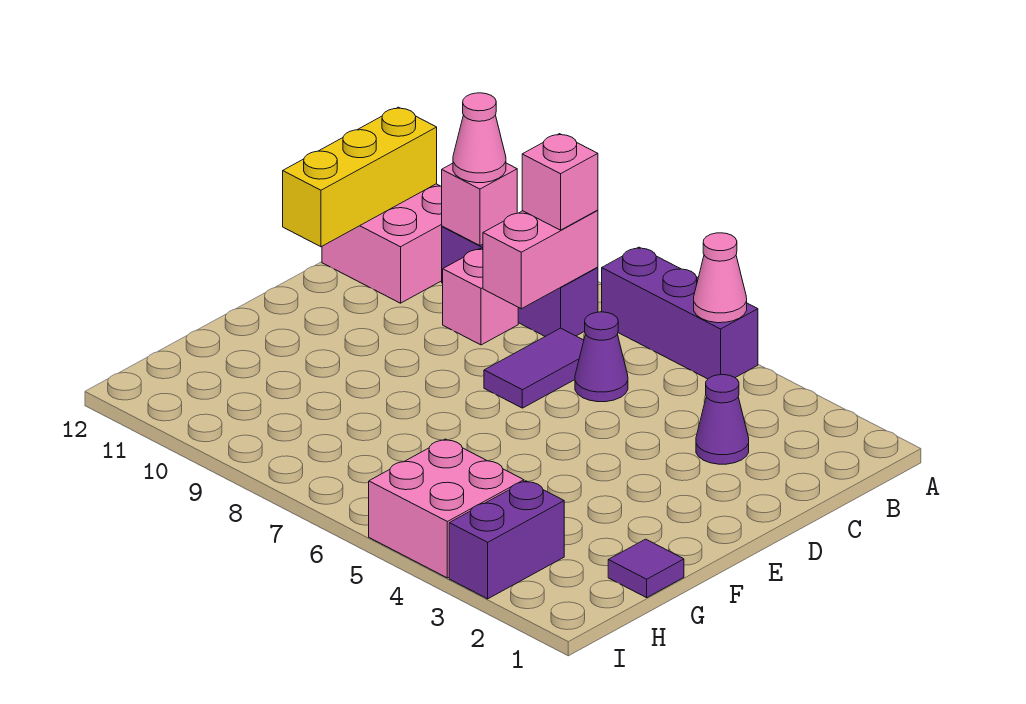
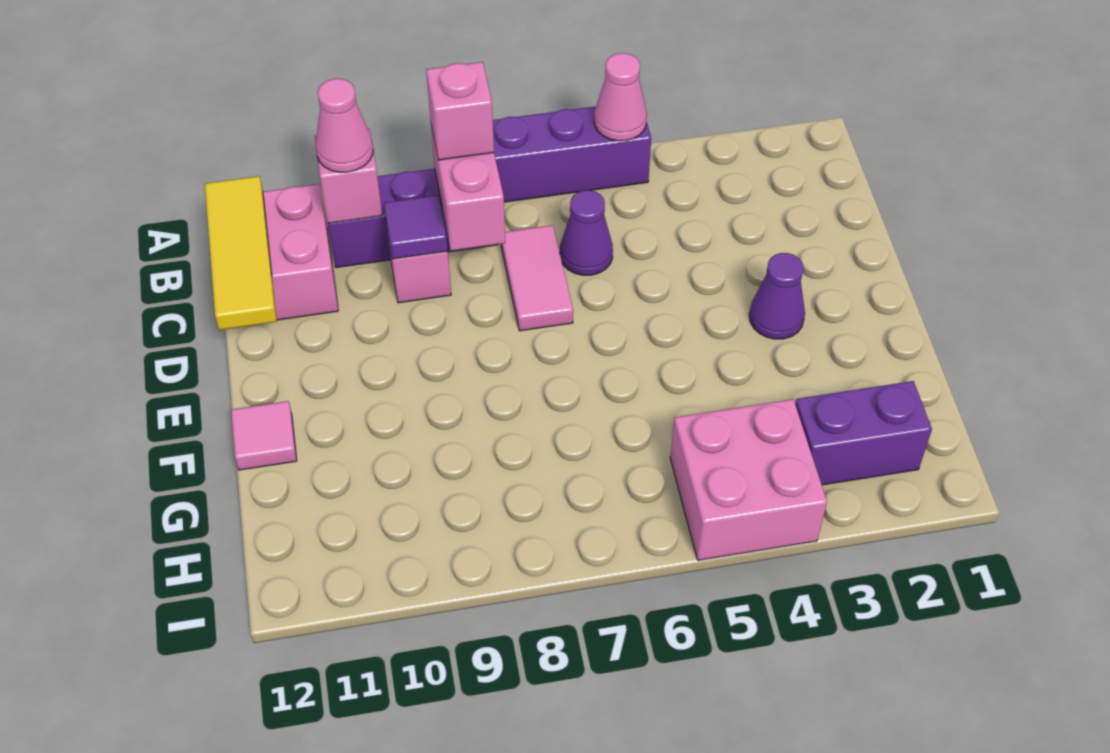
yellow 1x3 brick [283,107,437,247] -> yellow 1x3 tile [205,176,277,330]
purple 1x1 cone [696,375,749,464] -> purple 1x1 cone moved to [749,253,805,339]
purple 1x2 tile [484,328,584,408] -> pink 1x2 tile [501,225,573,331]
none -> pink 1x1 tile [231,401,297,470]
purple 1x1 tile [608,539,684,598] -> purple 1x1 tile moved to [384,195,448,259]
purple 1x2 brick [449,481,564,599] -> purple 1x2 brick turned to [795,381,932,485]

